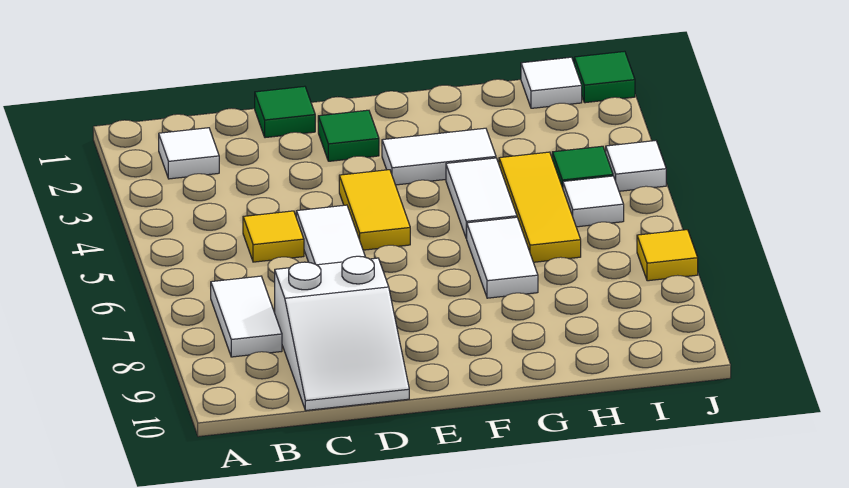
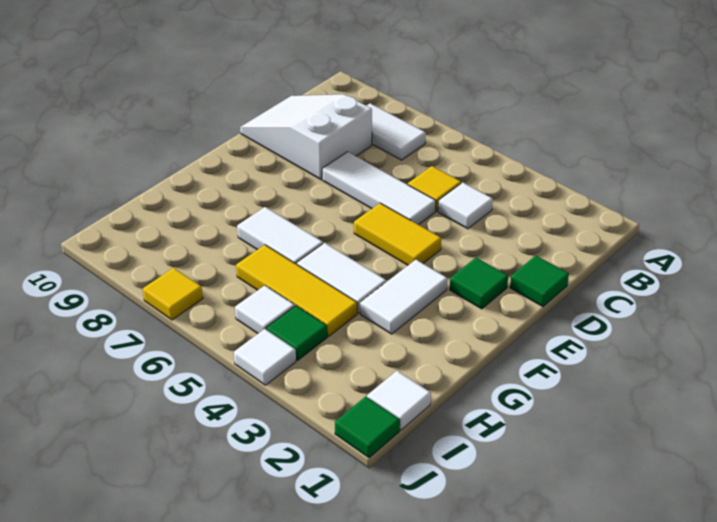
white 1x1 tile [159,128,219,179] -> white 1x1 tile moved to [438,182,493,229]

